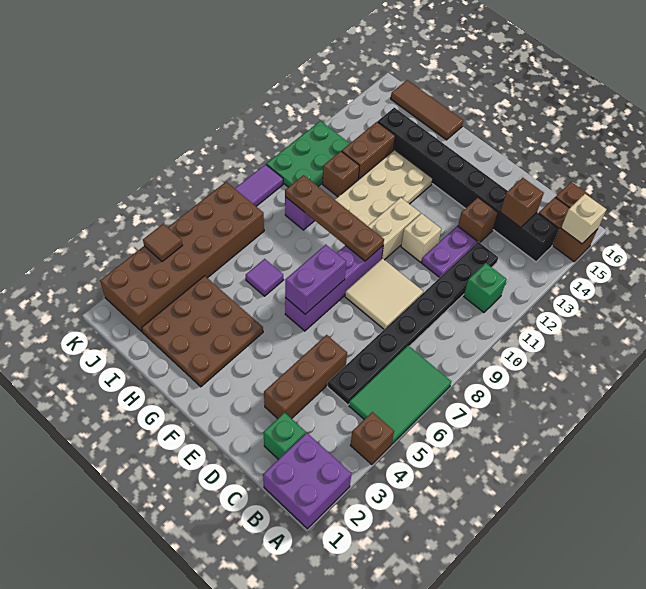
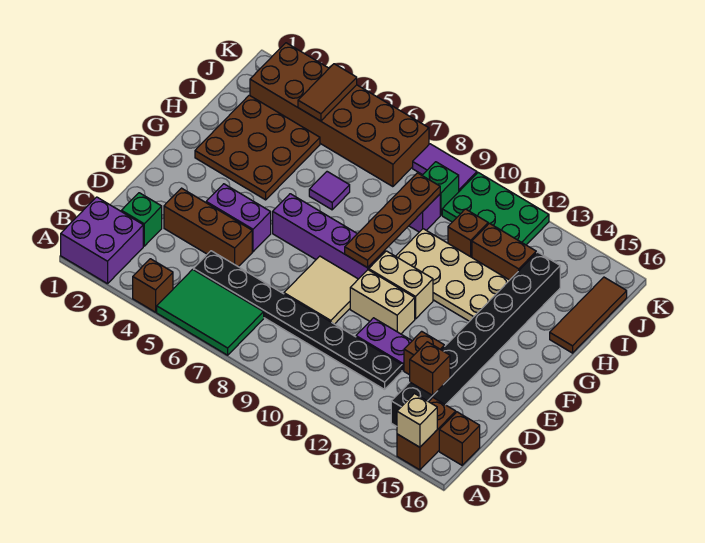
green 1x1 brick [464,263,507,312] -> green 1x1 brick moved to [422,162,459,215]
tan 1x1 brick [401,213,441,262] -> tan 1x2 brick [350,270,415,334]
purple 1x2 brick [285,245,346,314] -> purple 1x2 brick moved to [206,184,271,252]
brown 1x1 tile [143,224,183,262] -> brown 1x2 tile [298,64,357,121]

